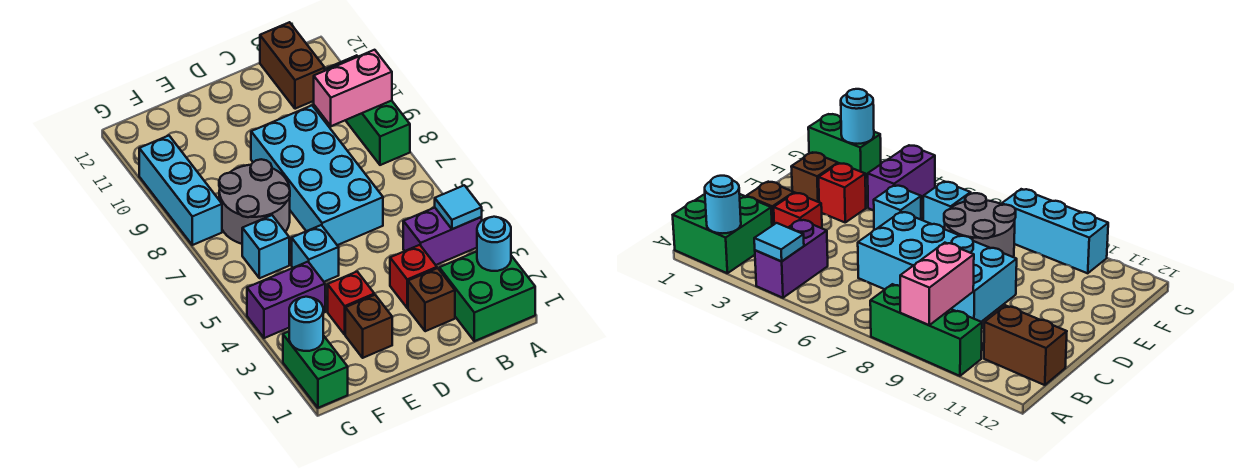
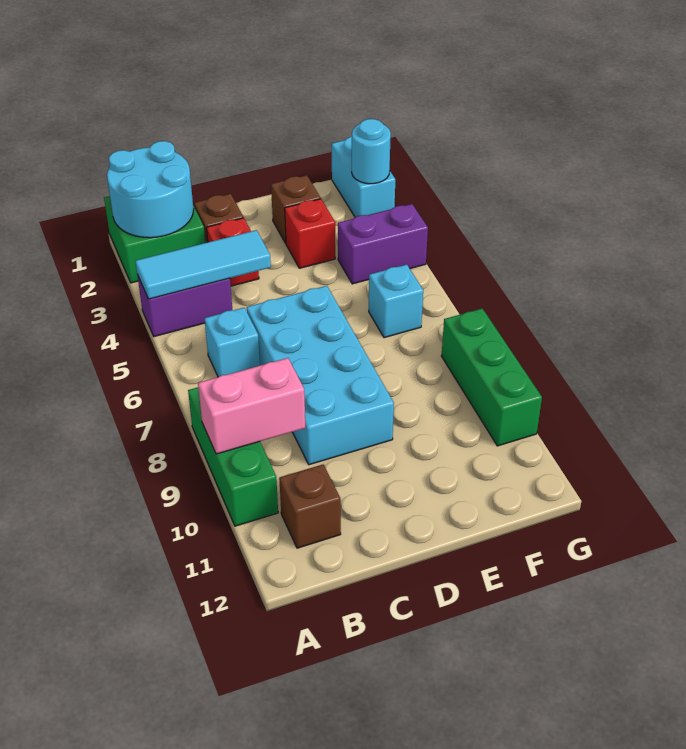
cyan 1x1 round brick [477,217,511,271] -> cyan 2x2 round brick [107,141,194,238]
cyan 1x1 tile [435,185,482,229] -> cyan 1x3 tile [136,230,271,299]
brown 1x2 brick [260,22,325,109] -> brown 1x1 brick [279,465,341,548]
cyan 1x1 brick [292,225,339,282] -> cyan 1x1 brick moved to [204,308,260,377]
grey 2x2 round brick [219,159,290,244] -> none
green 1x2 brick [283,331,348,408] -> cyan 1x2 brick [332,136,395,217]
cyan 1x3 brick [139,136,222,245] -> green 1x3 brick [442,309,542,446]

